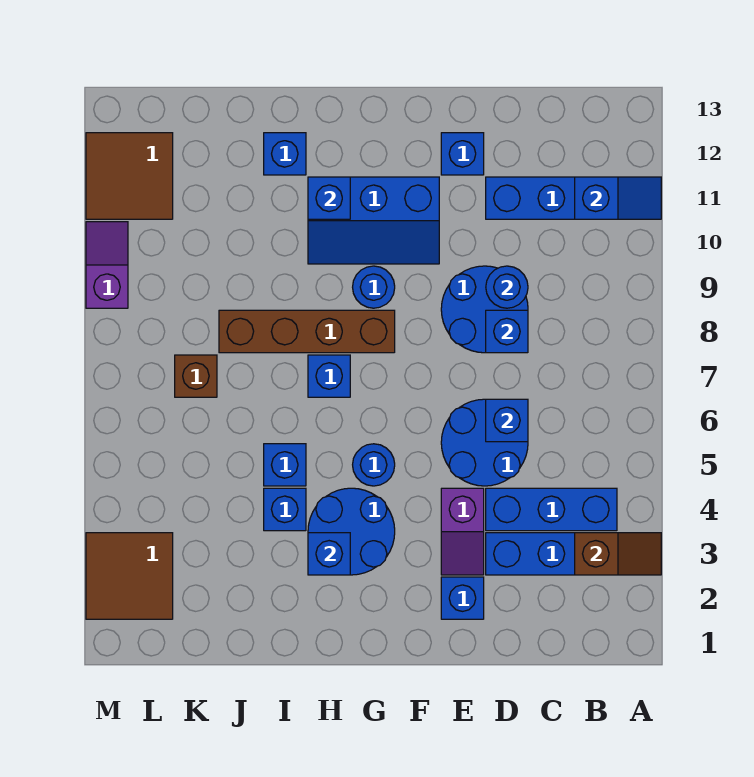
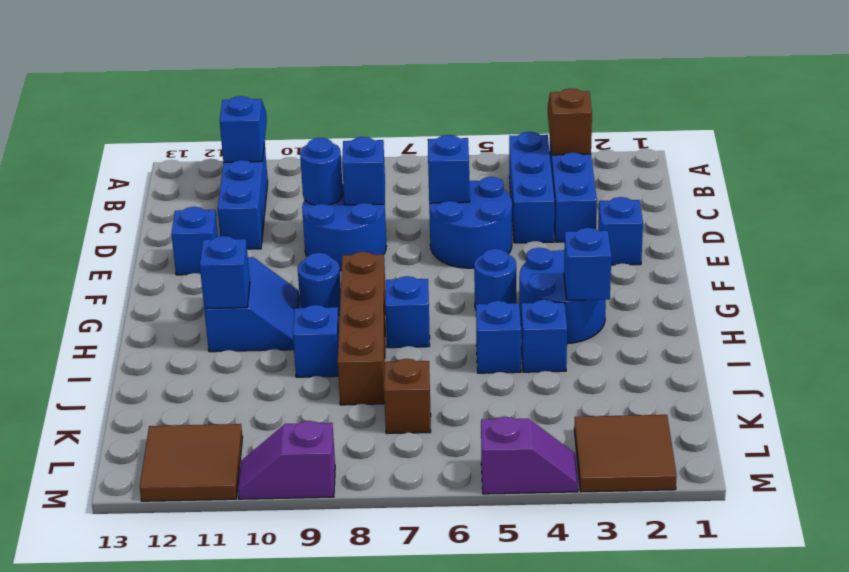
purple 1x2 slope [441,488,484,575] -> purple 1x2 slope moved to [481,416,578,494]
blue 2x3 slope [308,177,439,264] -> blue 2x2 slope [204,257,299,352]
blue 1x1 brick [264,133,306,175] -> blue 1x1 brick moved to [293,305,339,377]

